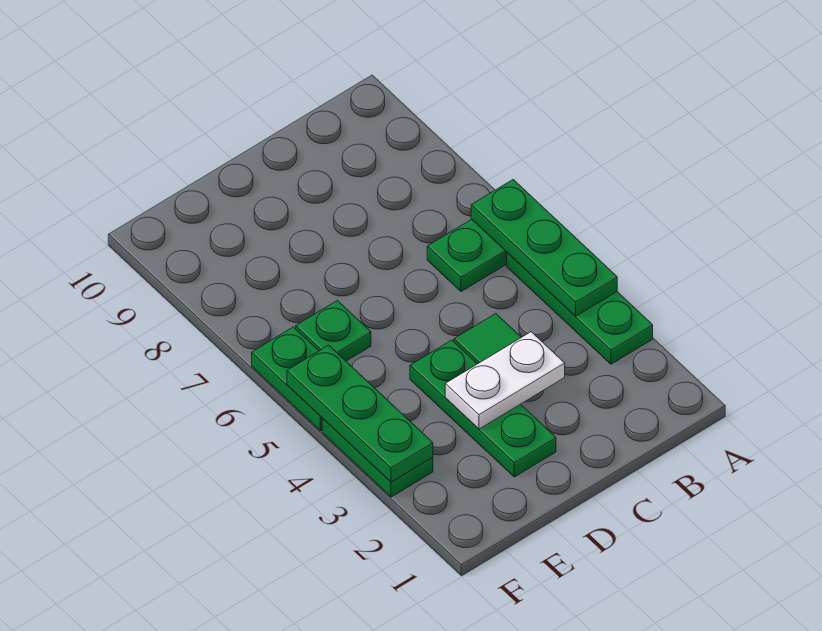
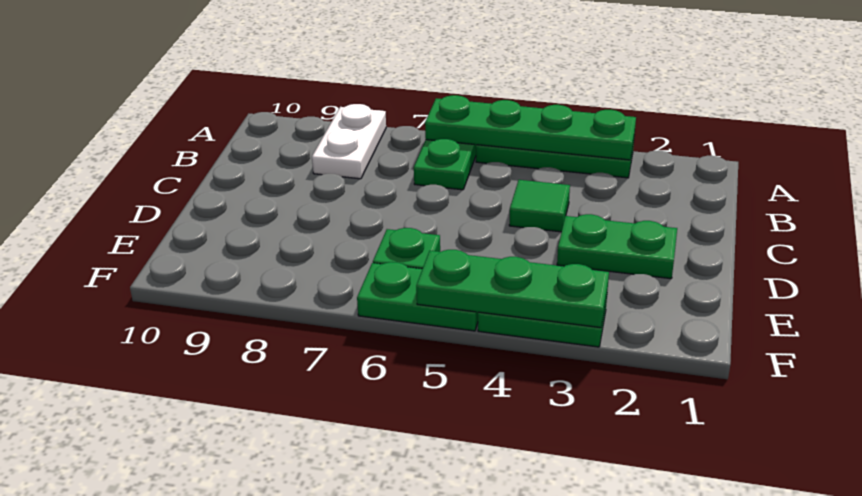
green 1x3 plate [471,180,617,316] -> green 1x4 plate [425,95,636,160]
white 1x2 plate [445,332,565,429] -> white 1x2 plate moved to [312,104,386,179]
green 1x3 plate [410,340,556,477] -> green 1x2 plate [557,214,677,279]

